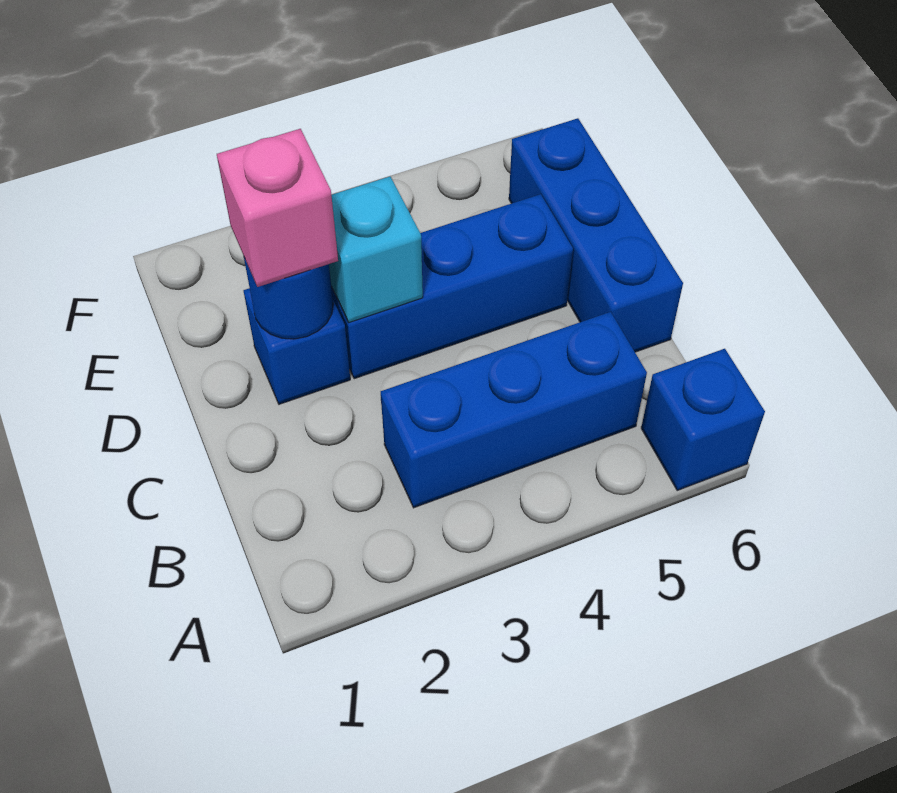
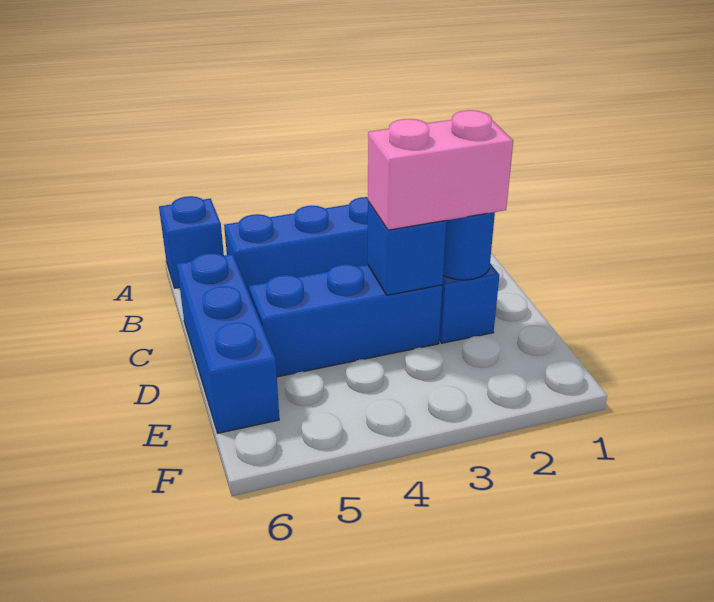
pink 1x1 brick [217,129,338,287] -> pink 1x2 brick [368,110,513,230]
cyan 1x1 brick [329,177,423,323] -> blue 1x1 brick [367,201,447,295]

